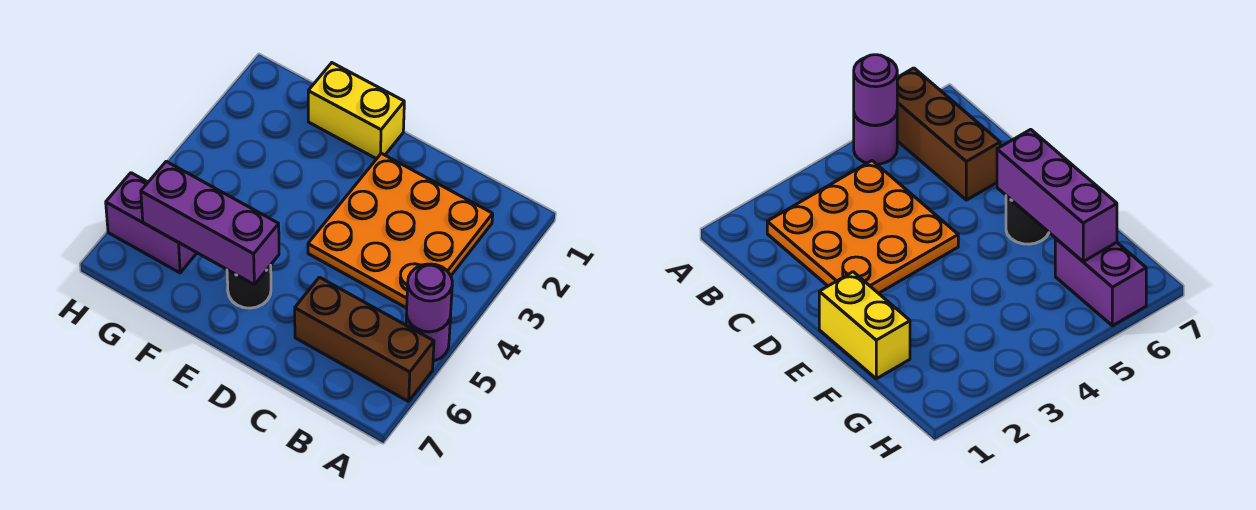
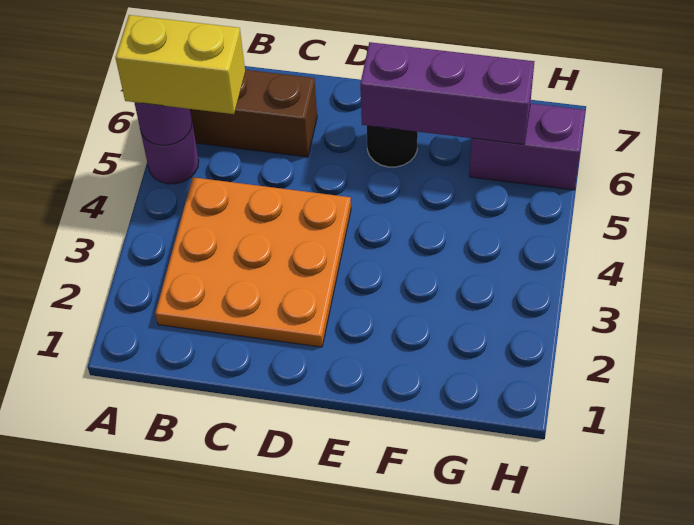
yellow 1x2 brick [308,63,404,159] -> yellow 1x2 brick moved to [115,15,245,114]

